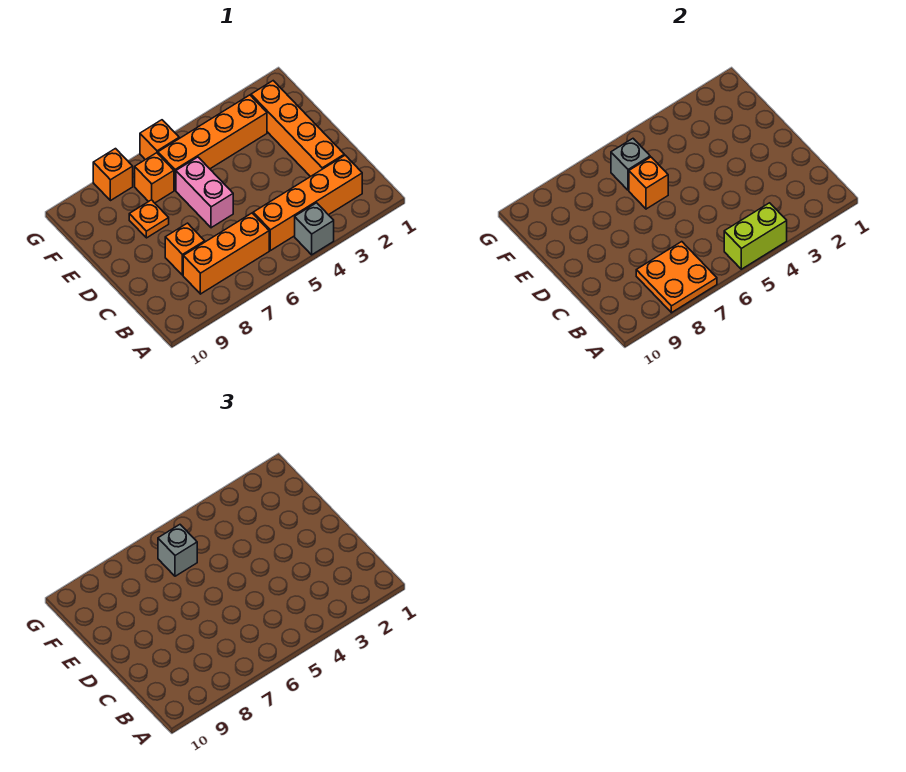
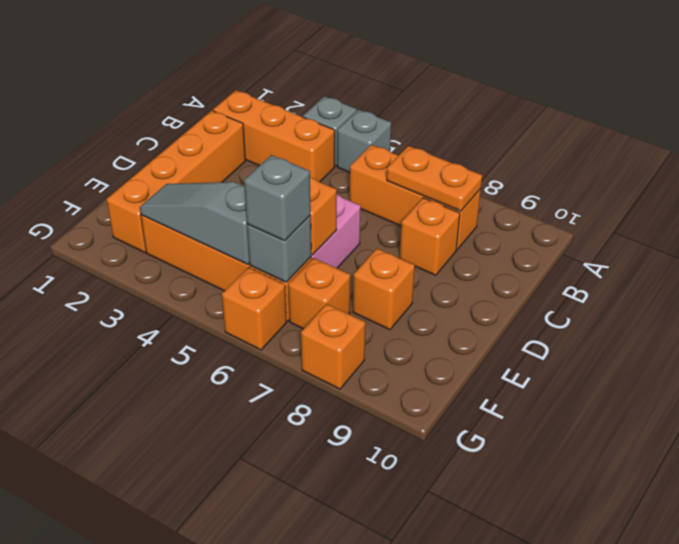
lime 1x2 brick [724,203,787,269] -> none
none -> grey 1x1 brick [337,110,391,173]
orange 2x2 plate [636,242,717,313] -> orange 1x2 plate [387,146,482,211]
orange 1x4 brick [253,155,362,251] -> orange 1x3 brick [213,90,335,182]
orange 1x1 plate [129,200,169,238] -> orange 1x1 brick [353,249,415,330]
none -> grey 1x3 slope [140,182,250,265]

